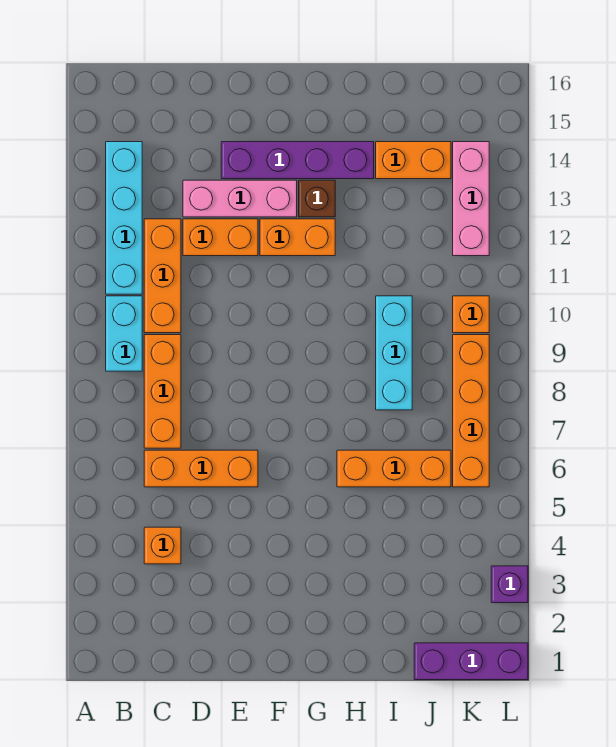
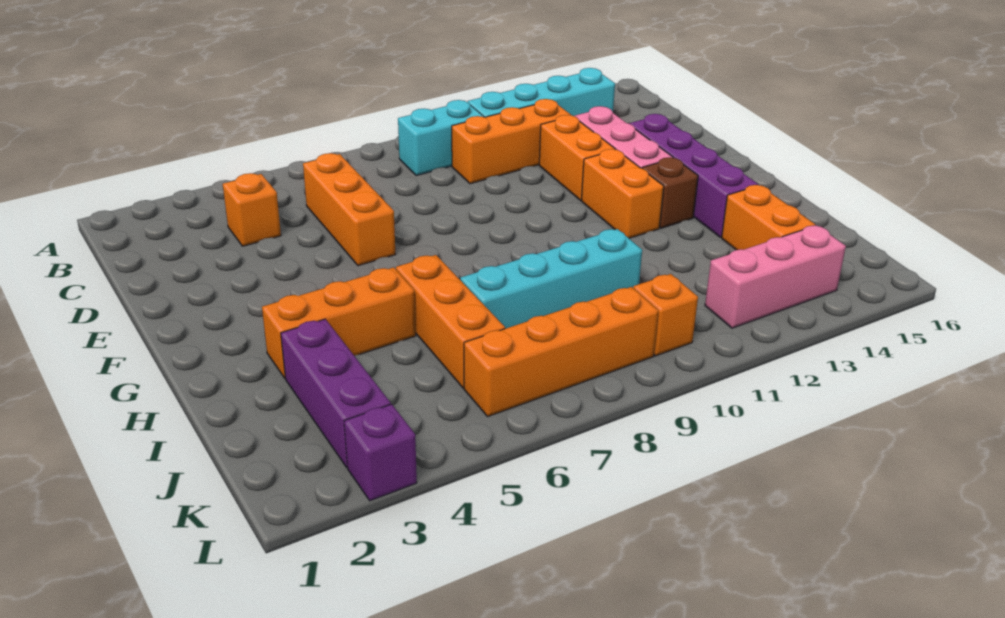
orange 1x3 brick [144,335,181,448] -> orange 1x3 brick moved to [262,267,416,378]
cyan 1x3 brick [376,296,412,410] -> cyan 1x4 brick [460,229,642,329]
purple 1x3 brick [414,643,528,680] -> purple 1x3 brick moved to [281,319,391,467]

